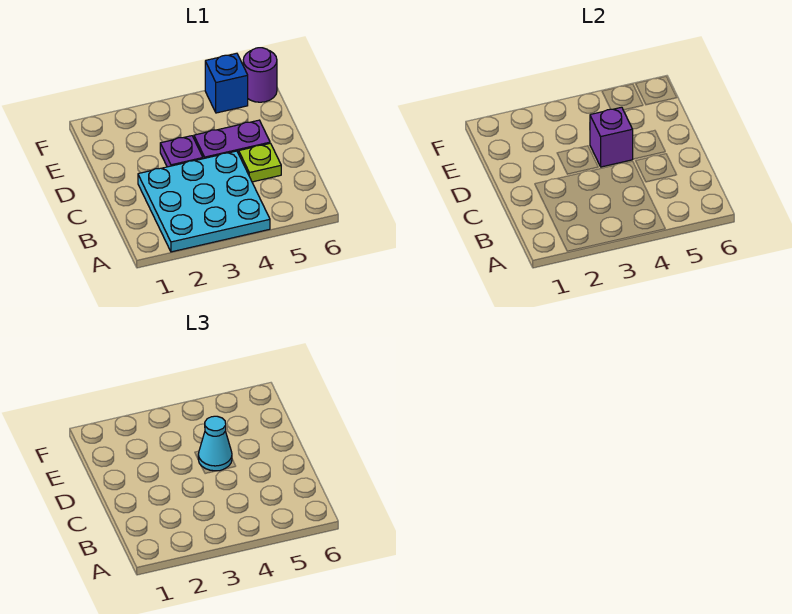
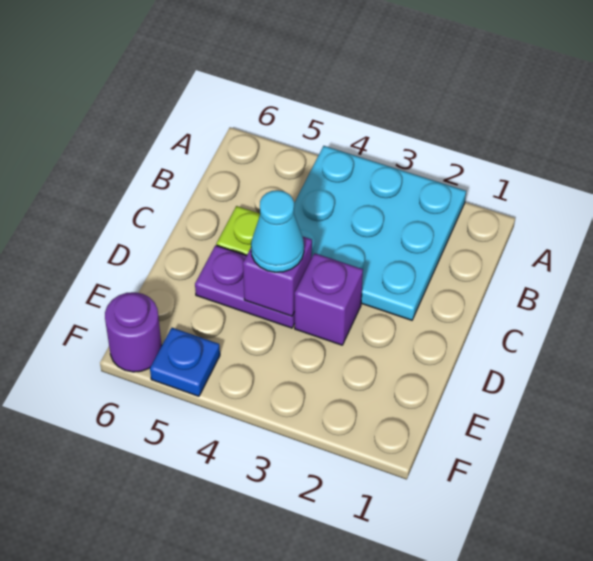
purple 1x1 plate [160,136,203,167] -> purple 1x1 brick [295,253,363,345]
blue 1x1 brick [205,53,248,113] -> blue 1x1 plate [150,328,220,396]

